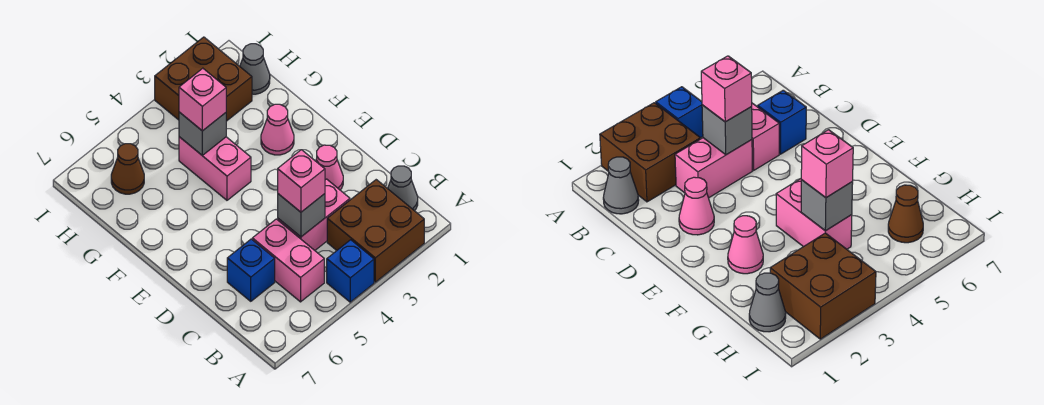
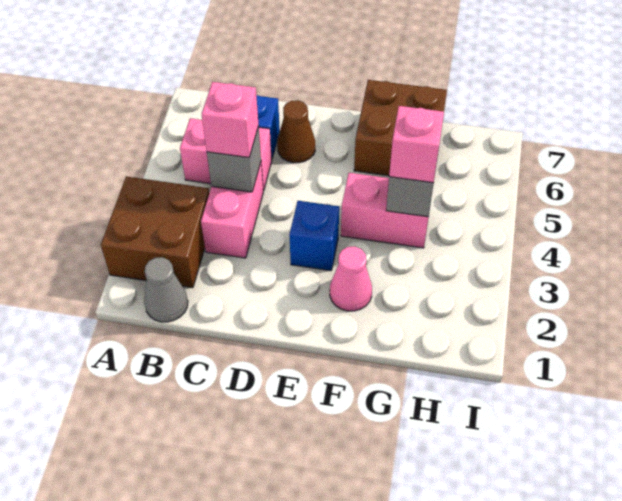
blue 1x1 brick [327,240,374,302] -> blue 1x1 brick moved to [289,201,339,271]
pink 1x1 cone [316,145,343,190] -> none
grey 1x1 cone [240,44,270,94] -> none
brown 2x2 brick [155,37,252,121] -> brown 2x2 brick moved to [354,80,447,176]
brown 1x1 cone [111,144,144,194] -> brown 1x1 cone moved to [277,100,315,163]

